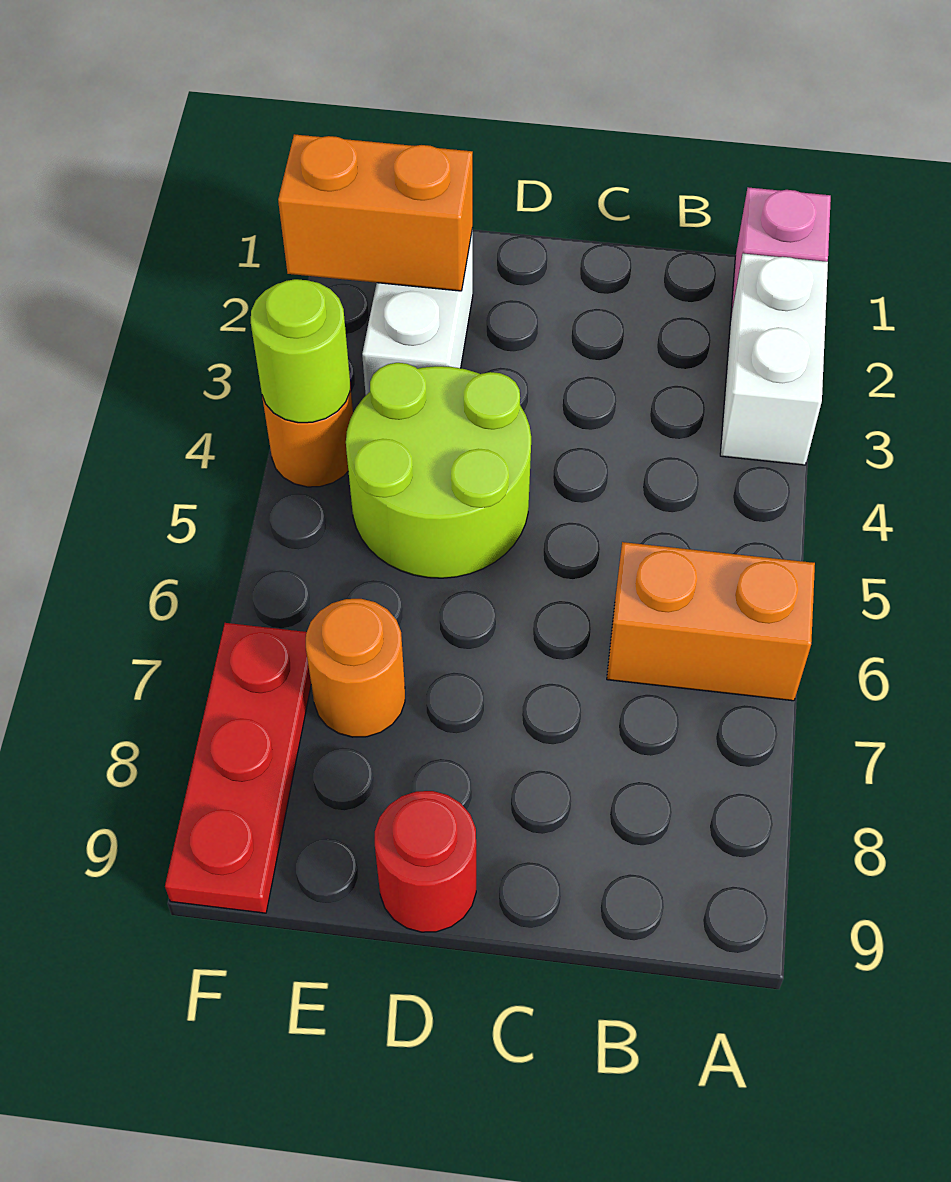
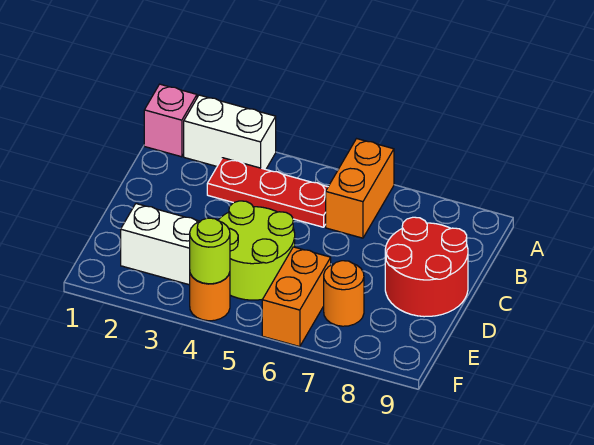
red 1x1 round brick [375,791,476,932] -> red 2x2 round brick [385,217,468,317]
orange 1x2 brick [278,134,473,291] -> orange 1x2 brick moved to [262,247,331,347]
red 1x3 plate [165,623,311,913] -> red 1x3 plate moved to [207,158,328,227]

